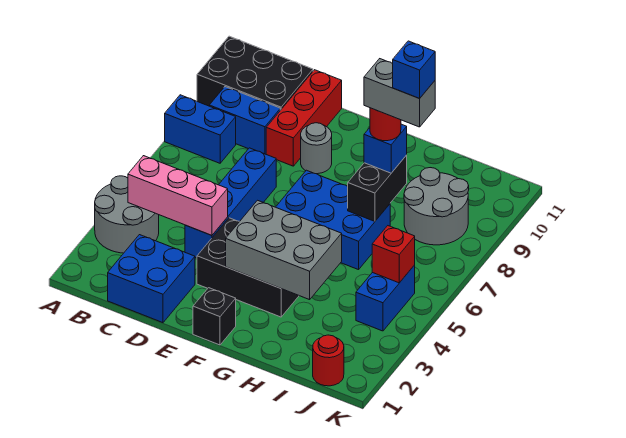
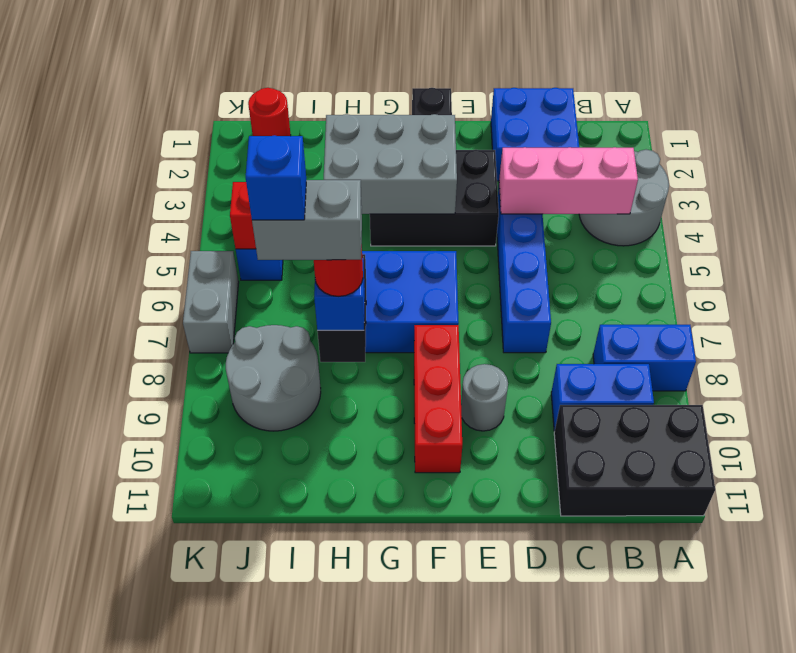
red 1x3 brick [266,70,342,166] -> red 1x3 brick moved to [414,325,462,473]
none -> grey 1x2 brick [183,251,239,353]

